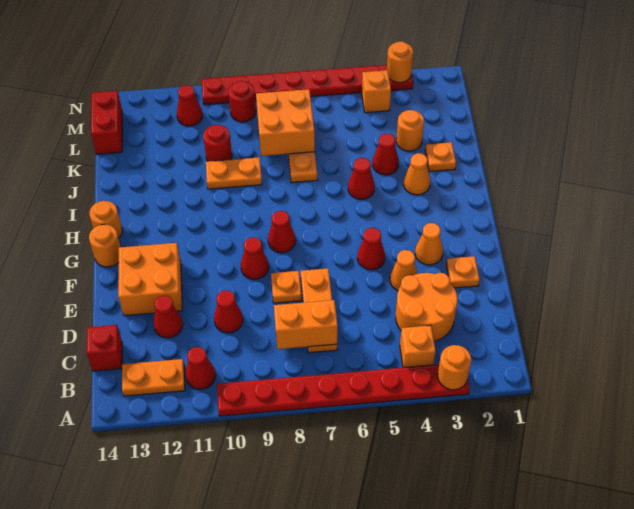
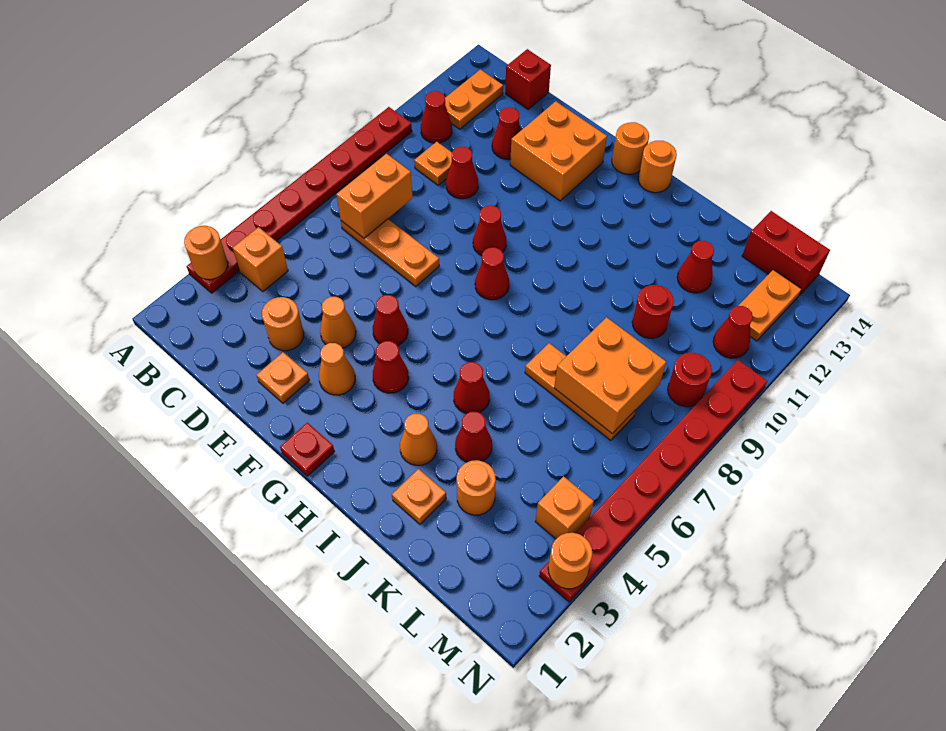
orange 2x2 round brick [396,273,458,341] -> orange 1x1 round brick [262,297,304,351]
orange 1x1 plate [271,271,302,303] -> orange 1x1 plate moved to [414,142,452,185]
none -> red 1x1 plate [280,423,334,476]
none -> red 1x1 cone [373,341,409,393]
orange 1x2 plate [206,157,262,189] -> orange 1x2 plate moved to [739,270,801,341]
none -> red 1x1 cone [677,241,714,293]

